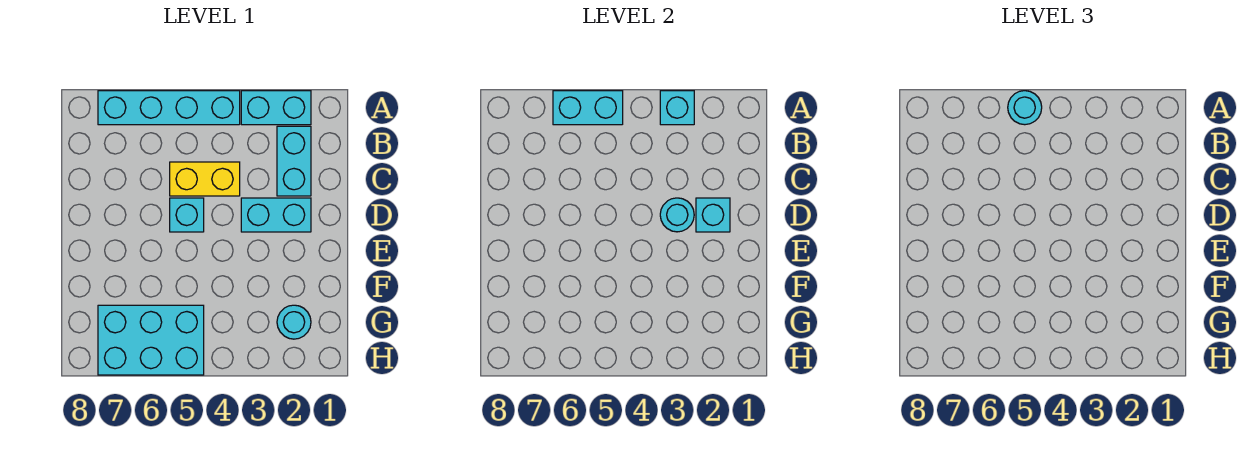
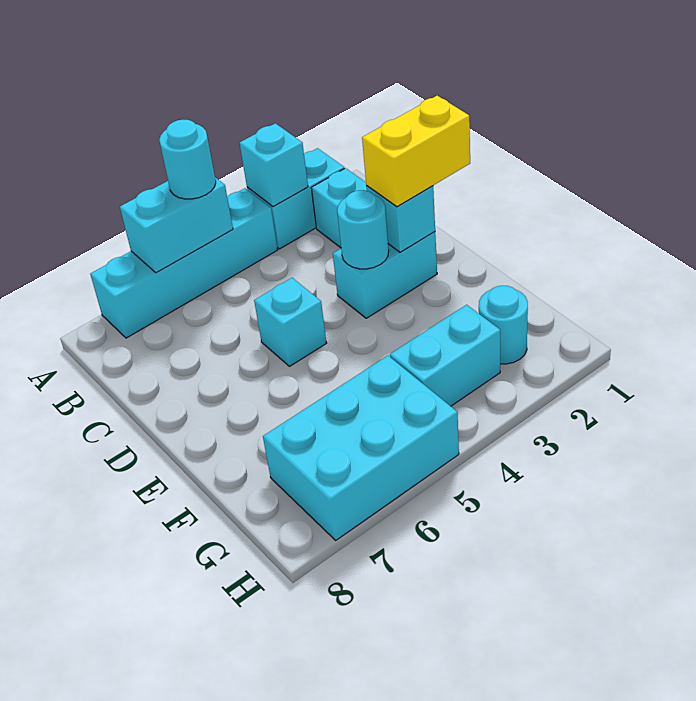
yellow 1x2 brick [170,162,240,196] -> yellow 1x2 brick moved to [362,96,470,207]
none -> cyan 1x2 brick [390,305,500,406]

